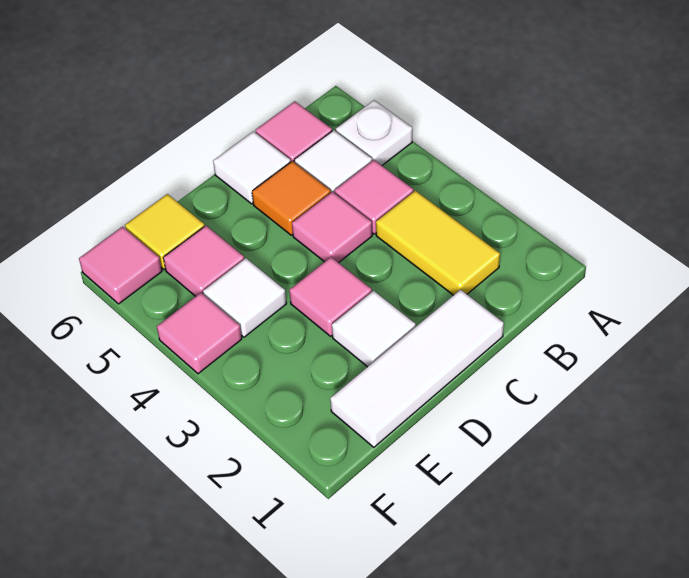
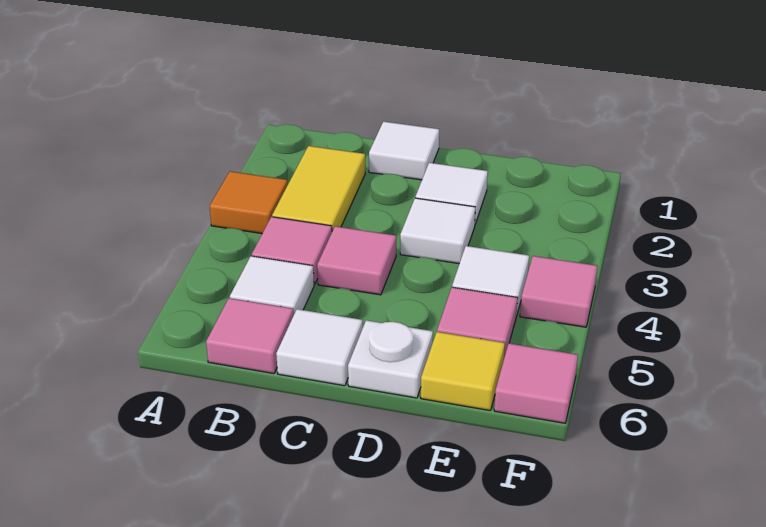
white 1x1 plate [336,100,412,165] -> white 1x1 plate moved to [348,320,433,398]
white 1x3 tile [330,290,504,447] -> white 1x1 tile [369,122,439,180]
orange 1x1 tile [252,161,331,235] -> orange 1x1 tile moved to [210,171,288,234]
pink 1x1 tile [289,257,372,336] -> white 1x1 tile [400,198,475,264]

